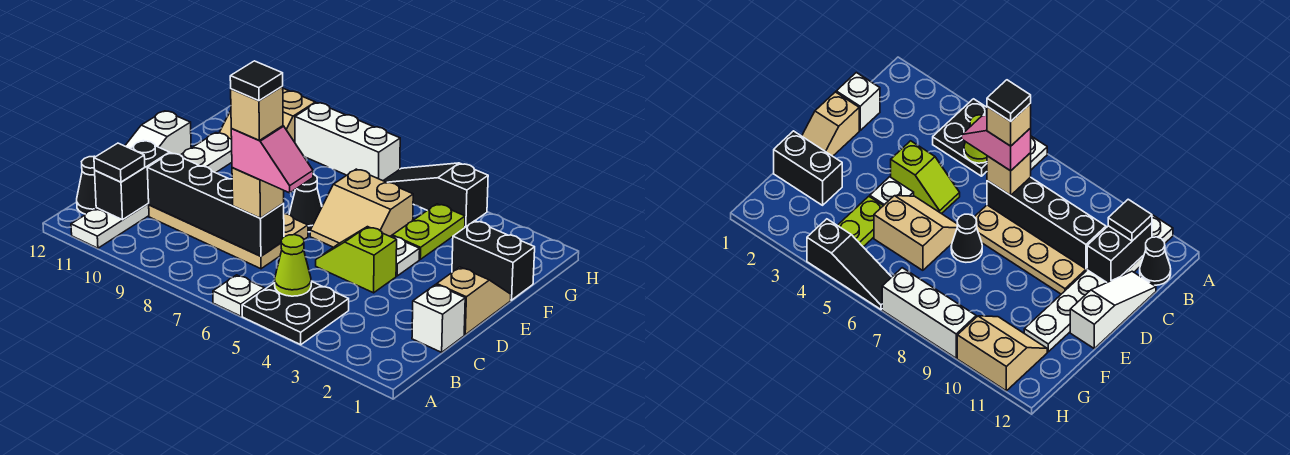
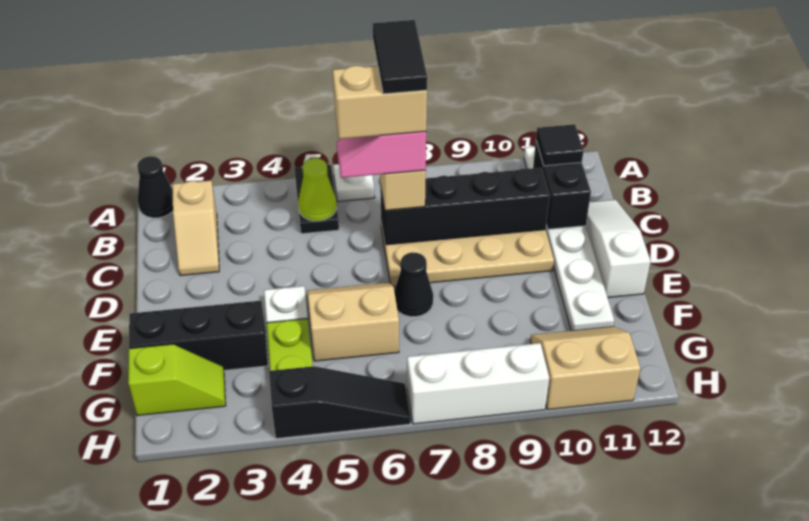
black 2x2 plate [242,281,349,345] -> black 1x2 plate [294,165,339,234]
black 1x1 cone [77,156,96,214] -> black 1x1 cone moved to [137,156,173,218]
white 1x1 brick [412,284,465,352] -> none
tan 1x1 brick [231,86,283,140] -> tan 1x2 brick [333,66,427,139]
black 1x1 tile [230,61,283,101] -> black 1x2 tile [373,20,427,94]
tan 1x2 slope [437,267,511,335] -> tan 1x2 slope moved to [173,181,219,276]
lime 1x2 slope [316,227,397,293] -> lime 1x2 slope moved to [128,344,226,416]
black 1x2 brick [452,221,535,300] -> black 1x3 brick [129,301,268,370]

